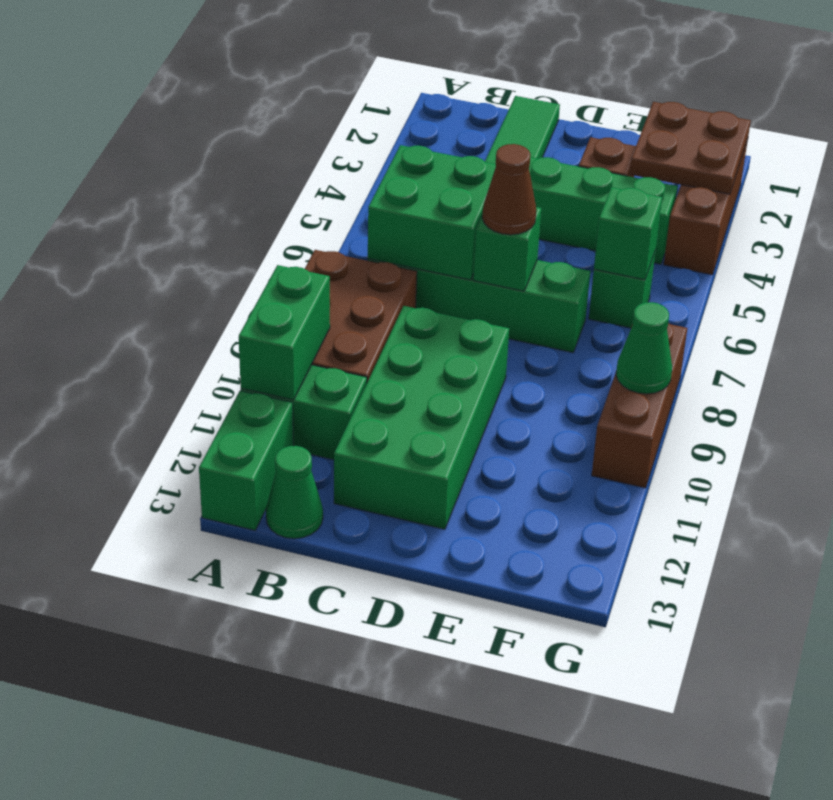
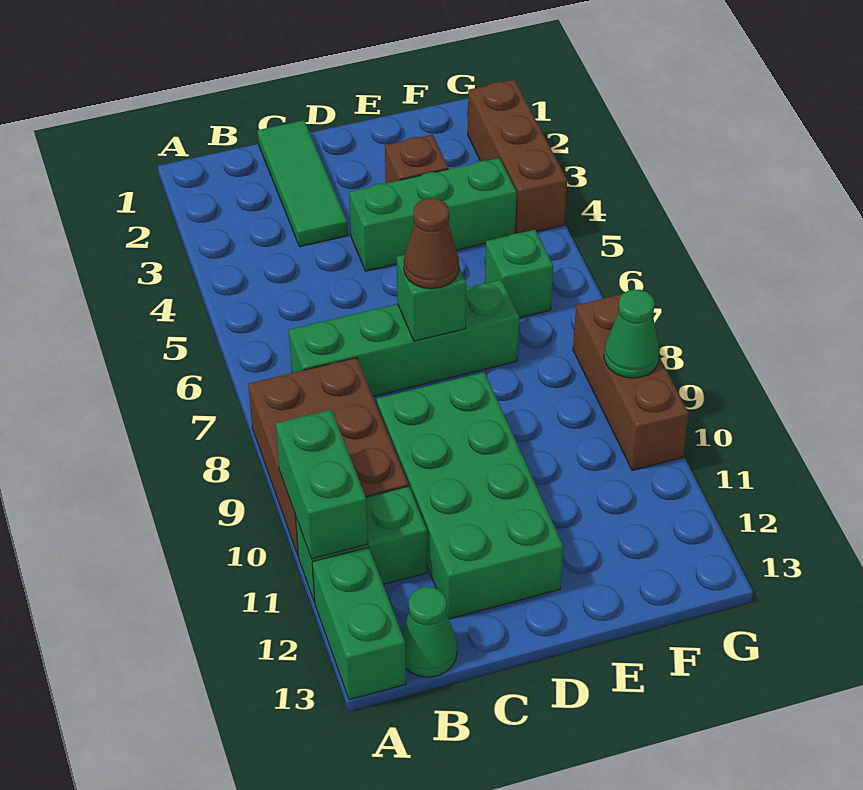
green 2x2 brick [368,145,496,280] -> none
brown 2x2 plate [630,102,751,194] -> none
green 1x1 brick [594,187,662,280] -> none

